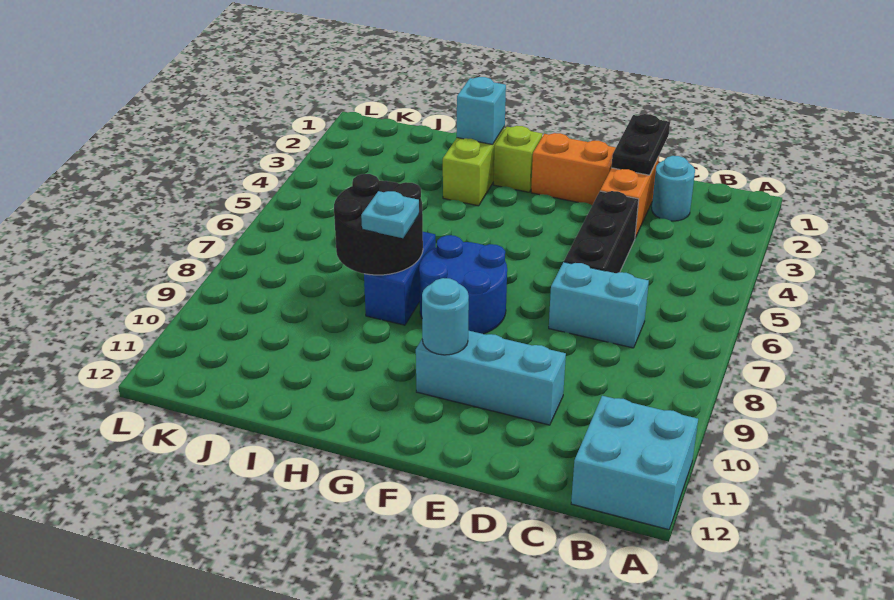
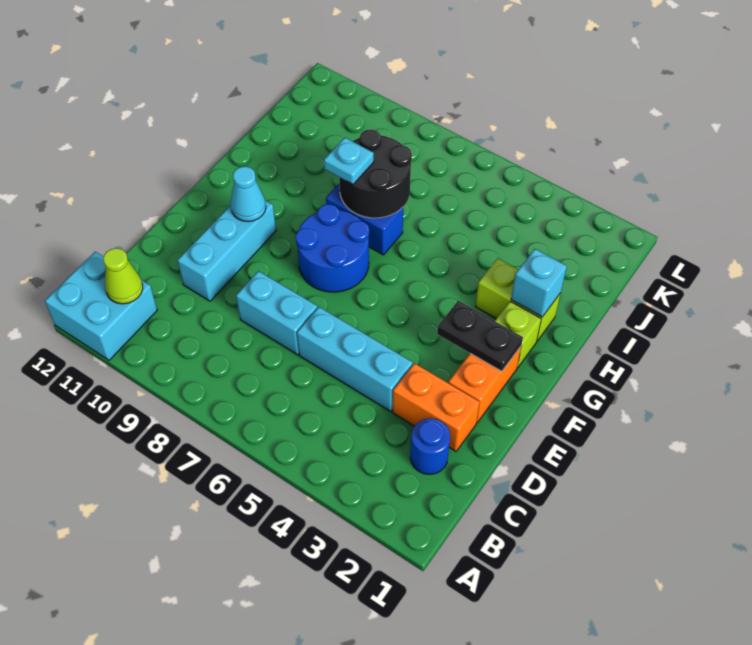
none -> lime 1x1 cone [103,248,143,304]
cyan 1x1 round brick [652,156,695,221] -> blue 1x1 round brick [410,418,450,474]
cyan 1x2 brick [549,262,649,348] -> cyan 1x2 brick turned to [236,271,318,355]
black 1x2 plate [611,114,670,175] -> black 1x2 plate moved to [437,301,523,371]
black 1x3 brick [564,191,639,273] -> cyan 1x3 brick [297,307,413,412]
cyan 1x1 round brick [422,278,469,355] -> cyan 1x1 cone [231,166,266,222]

